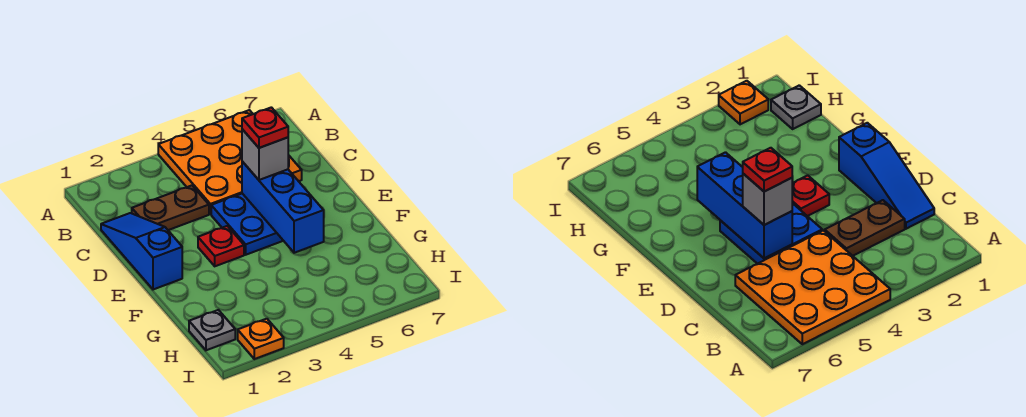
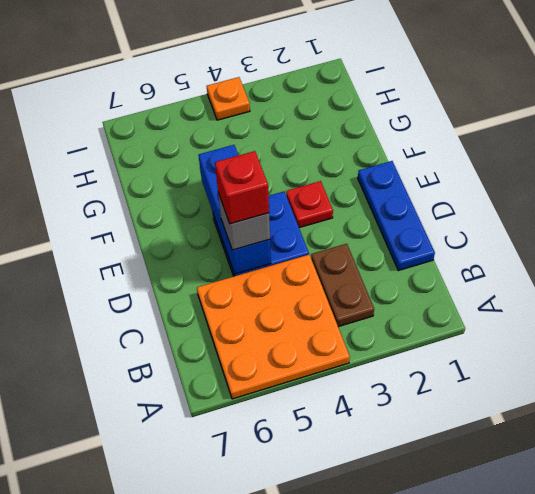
blue 1x3 slope [101,213,182,290] -> blue 1x3 plate [358,161,435,271]
brown 1x2 plate [132,185,209,230] -> brown 1x2 plate turned to [311,244,374,327]
red 1x1 plate [242,107,288,148] -> red 1x1 brick [215,151,269,224]
grey 1x1 plate [189,310,235,350] -> none
orange 1x1 plate [238,319,284,359] -> orange 1x1 plate moved to [207,77,250,120]

